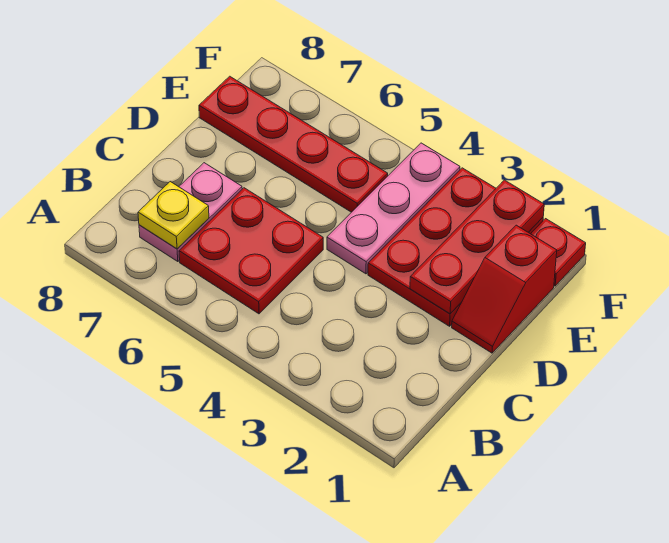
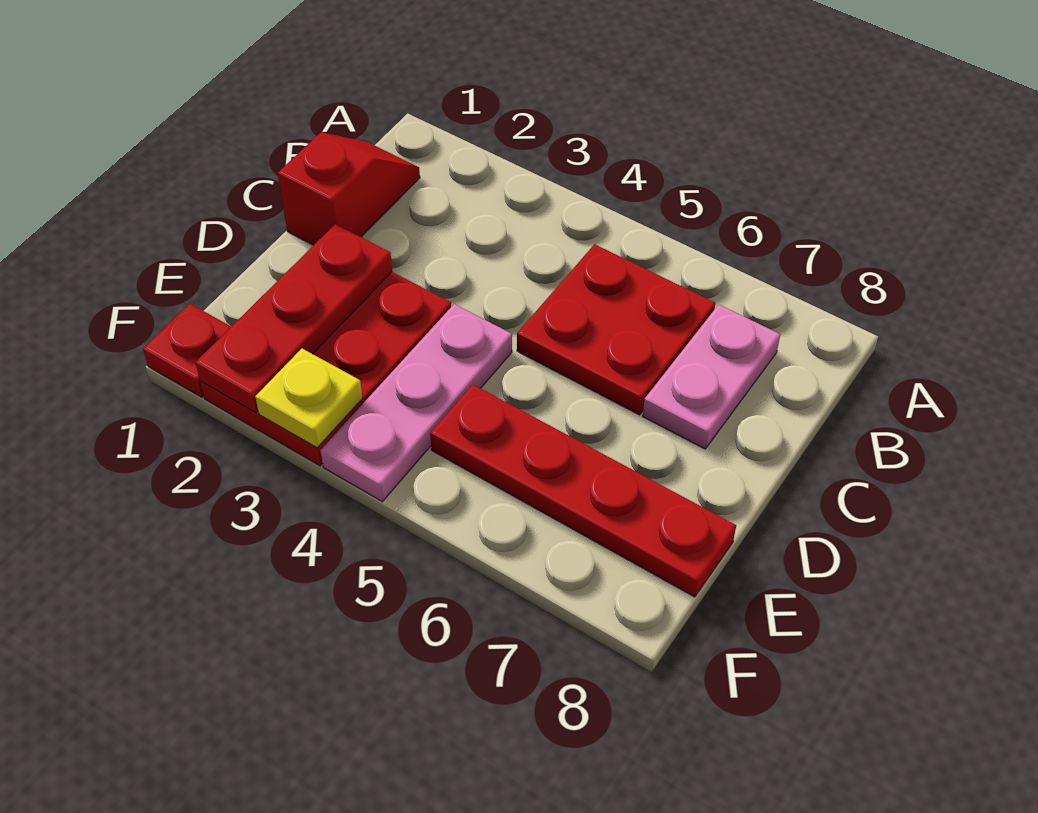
yellow 1x1 plate [138,182,209,249] -> yellow 1x1 plate moved to [255,349,362,448]
red 1x2 slope [452,225,557,353] -> red 1x2 slope moved to [278,132,420,245]

